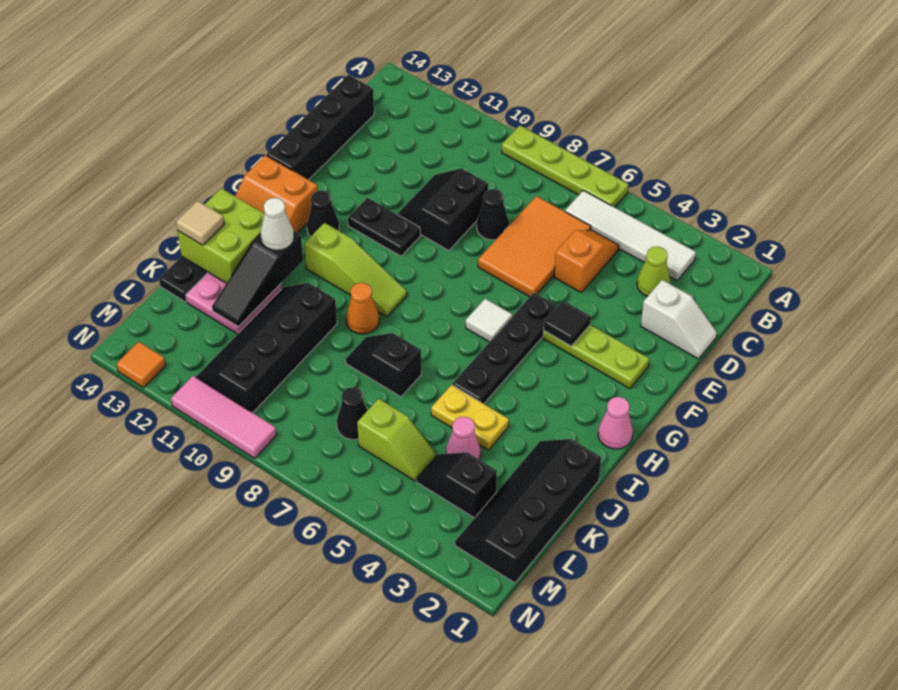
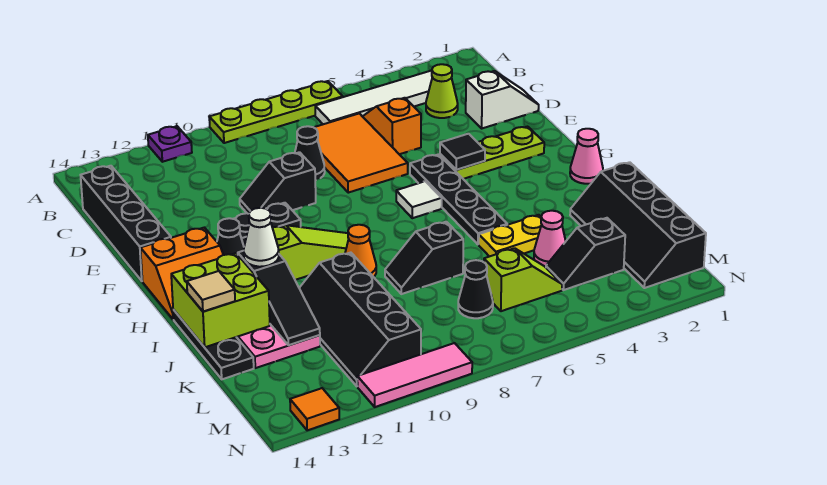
none -> purple 1x1 plate [148,126,192,162]
black 2x2 slope [397,168,488,250] -> black 1x2 slope [240,152,316,214]

